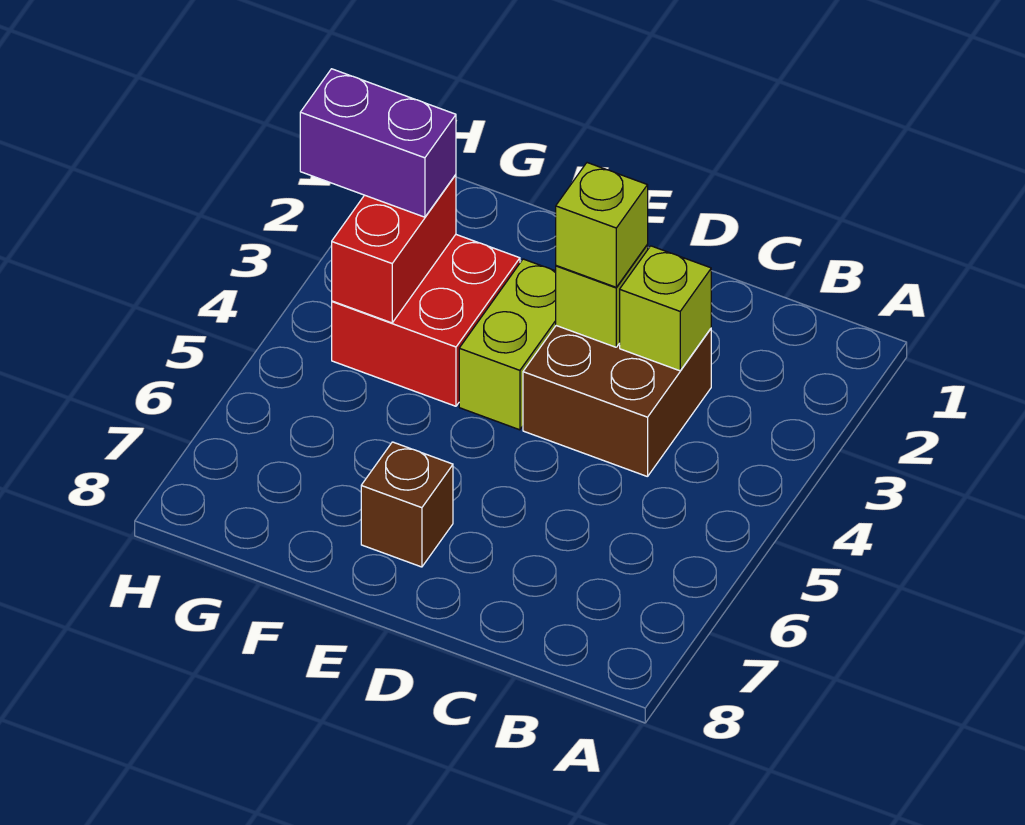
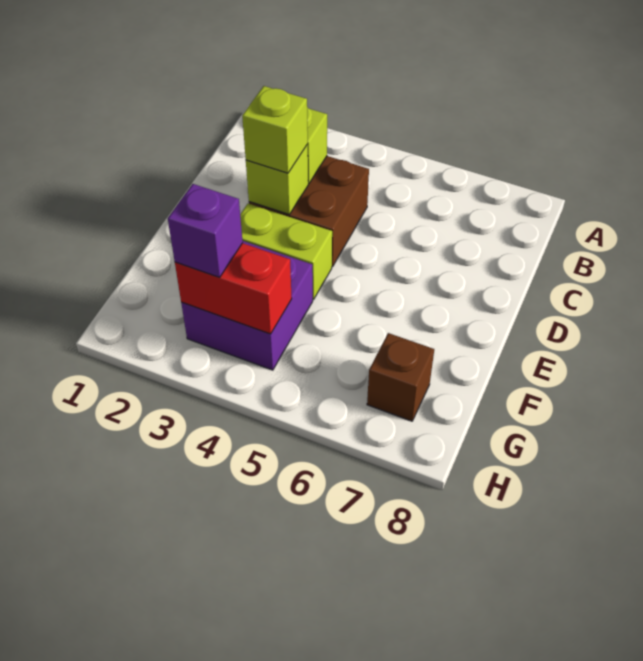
brown 1x1 brick [361,442,453,567] -> brown 1x1 brick moved to [367,333,434,421]
red 2x2 brick [332,235,520,406] -> purple 2x2 brick [181,241,313,370]
purple 1x2 brick [300,69,456,217] -> purple 1x1 brick [168,184,243,277]

